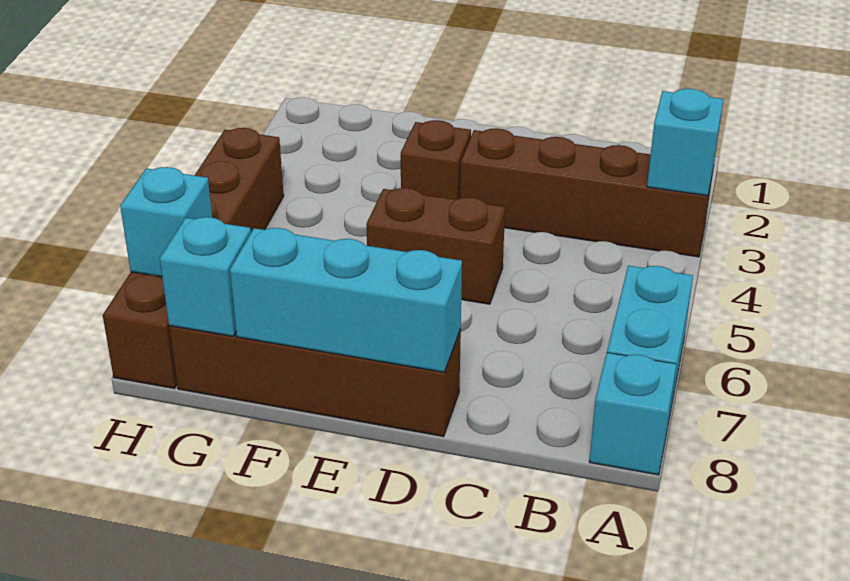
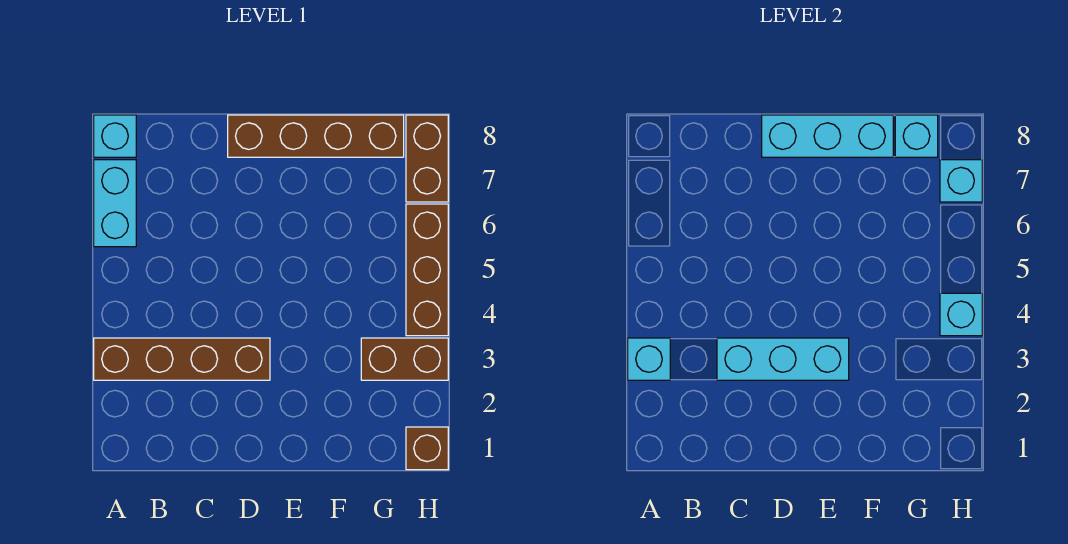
none -> cyan 1x3 brick [717,338,849,380]
brown 1x2 brick [366,188,505,304] -> brown 1x2 brick moved to [361,338,448,380]
brown 1x1 brick [401,120,471,199] -> brown 1x1 brick moved to [406,427,448,470]
none -> cyan 1x1 brick [940,293,982,336]

